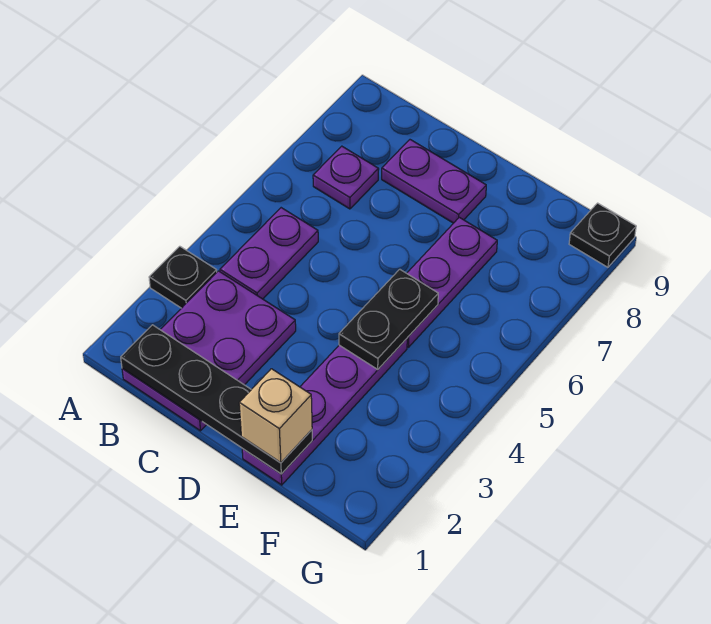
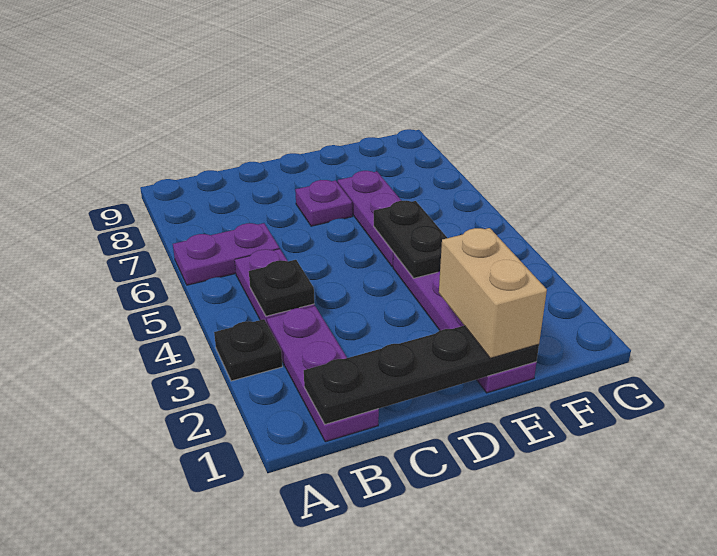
purple 2x3 plate [122,271,296,431] -> purple 1x3 plate [267,306,379,442]
purple 1x1 plate [313,146,379,209] -> purple 1x1 plate moved to [295,180,352,226]
purple 1x2 plate [382,140,486,223] -> purple 1x2 plate moved to [173,223,279,285]
tan 1x1 brick [239,369,312,463] -> tan 1x2 brick [439,228,547,358]
black 1x1 plate [569,203,636,267] -> black 1x1 plate moved to [249,260,314,316]

